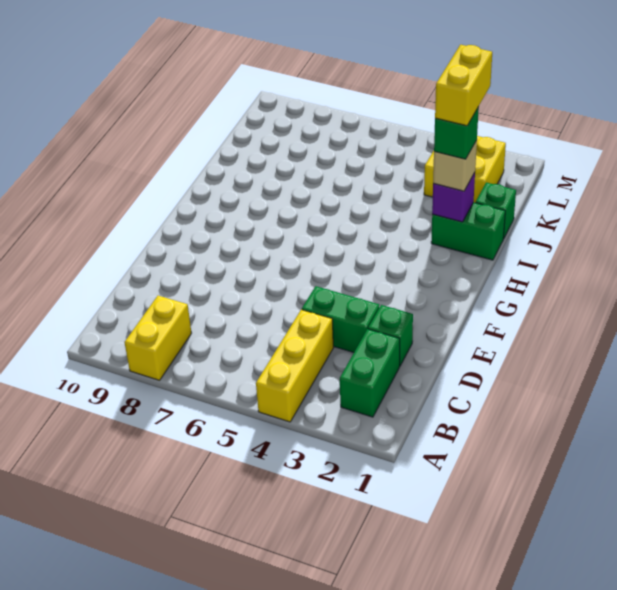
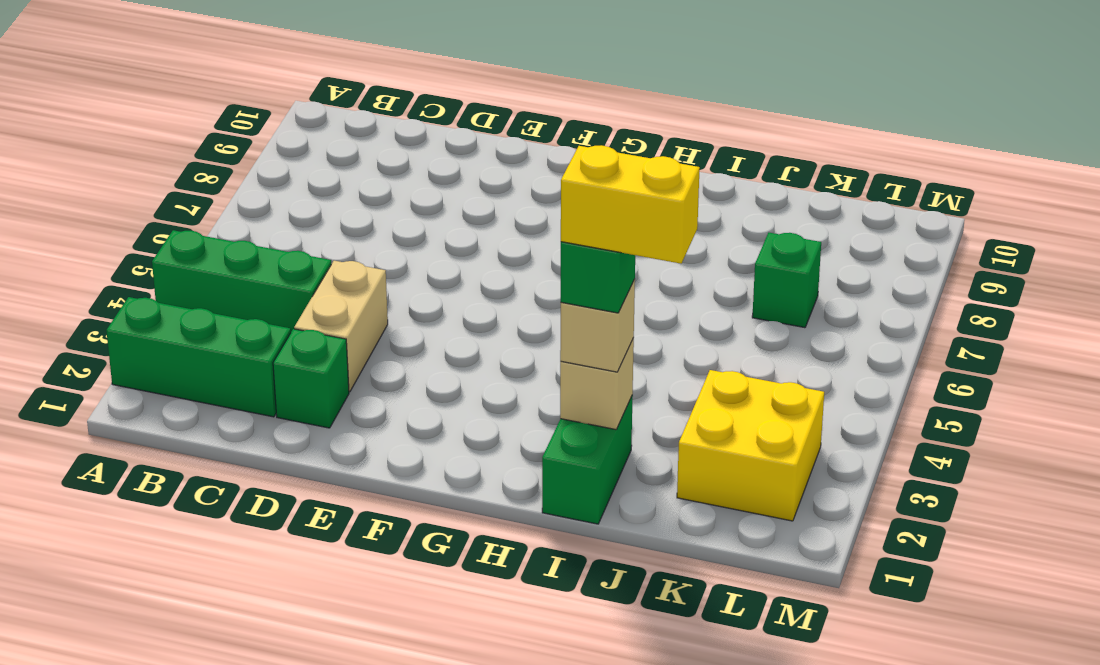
yellow 1x3 brick [256,310,333,422] -> green 1x3 brick [152,230,331,332]
yellow 1x2 brick [124,296,191,380] -> none
green 1x2 brick [340,329,400,417] -> green 1x3 brick [106,297,291,417]
green 1x2 brick [302,286,379,352] -> tan 1x2 brick [294,261,388,392]
purple 1x1 brick [432,173,475,222] -> tan 1x1 brick [560,338,634,429]
green 1x1 brick [476,182,516,239] -> green 1x1 brick moved to [752,233,821,328]

